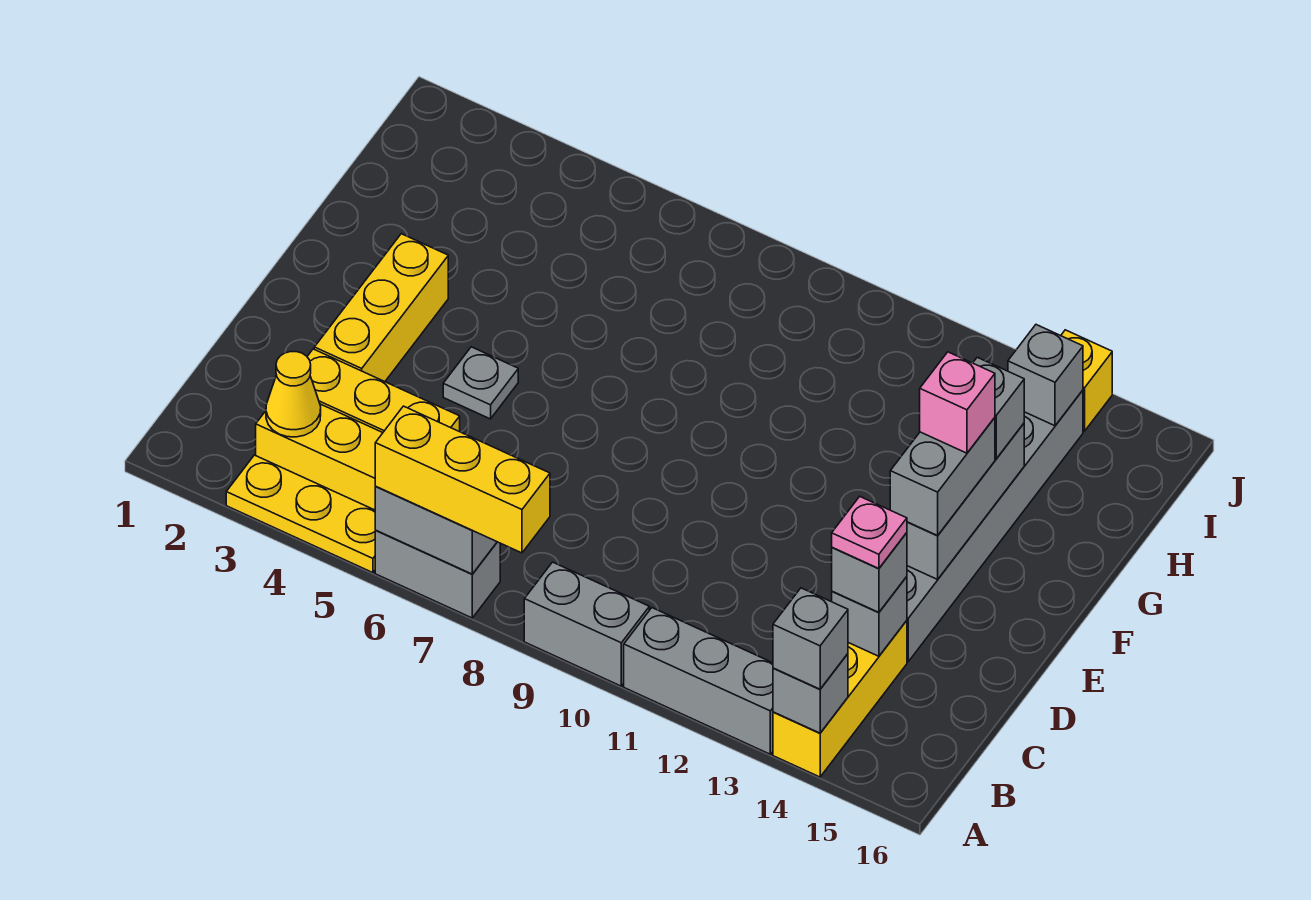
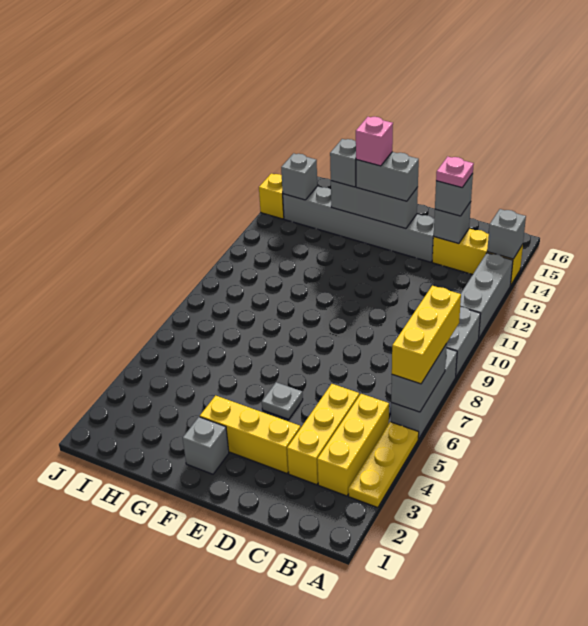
grey 1x2 brick [375,531,500,618] -> grey 1x3 brick [391,348,457,439]
grey 1x1 brick [773,588,848,689] -> grey 1x1 brick moved to [183,417,229,474]
yellow 1x1 cone [266,352,321,437] -> none

